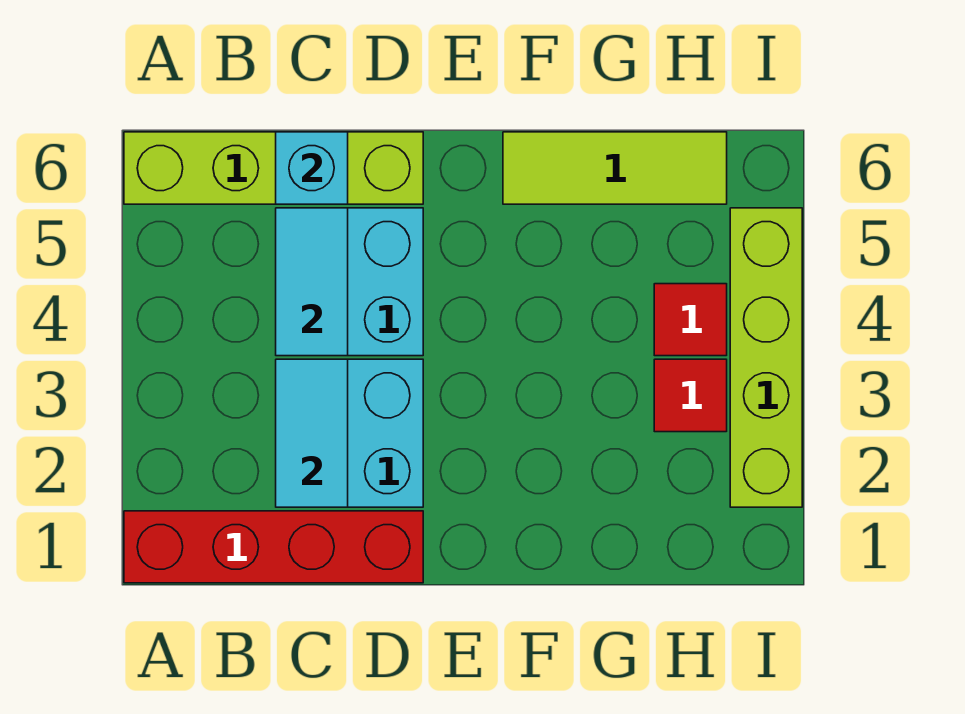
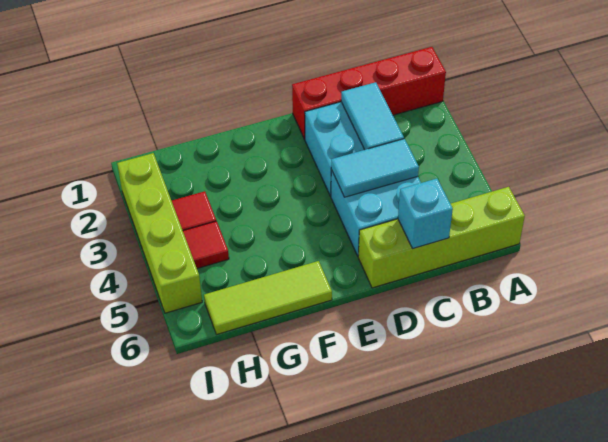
cyan 1x2 tile [276,208,348,356] -> cyan 1x2 tile turned to [331,139,419,197]

